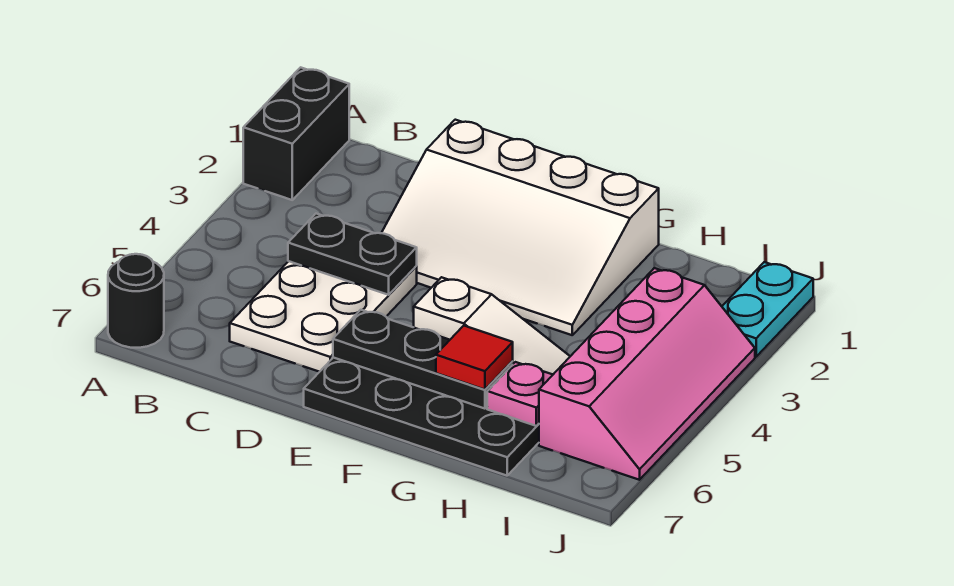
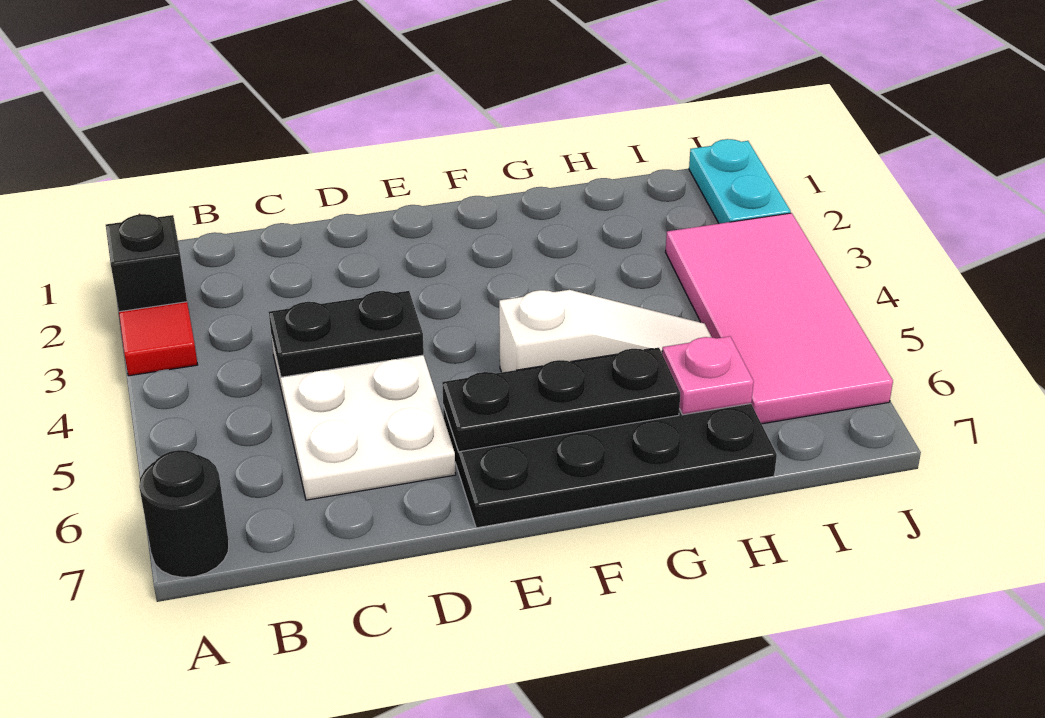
black 1x2 brick [243,67,349,200] -> black 1x1 brick [106,214,187,312]
white 3x4 slope [382,120,659,335] -> none
red 1x1 tile [436,326,513,390] -> red 1x1 tile moved to [119,302,198,376]
pink 2x4 slope [539,268,755,480] -> pink 2x4 tile [665,213,893,424]

